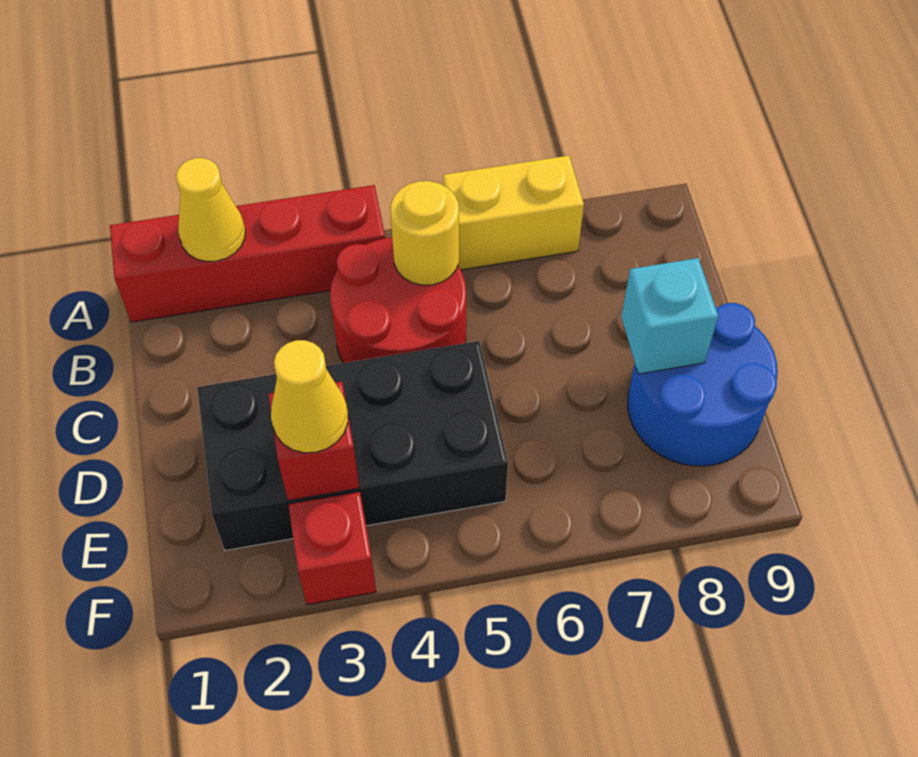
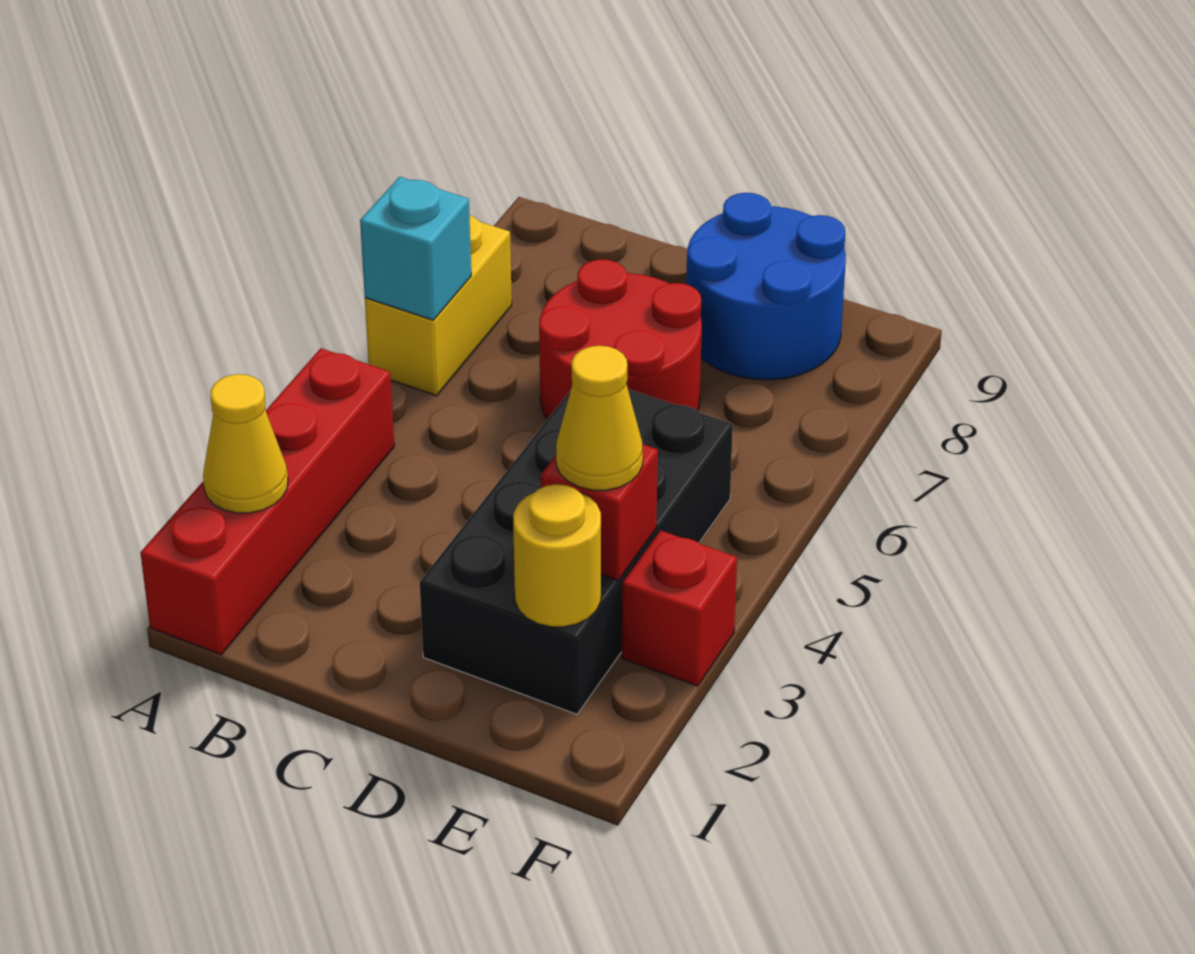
red 2x2 round brick [330,237,466,363] -> red 2x2 round brick moved to [539,259,702,419]
yellow 1x1 round brick [391,181,459,285] -> yellow 1x1 round brick moved to [513,484,601,627]
cyan 1x1 brick [621,258,718,374] -> cyan 1x1 brick moved to [360,177,471,320]

